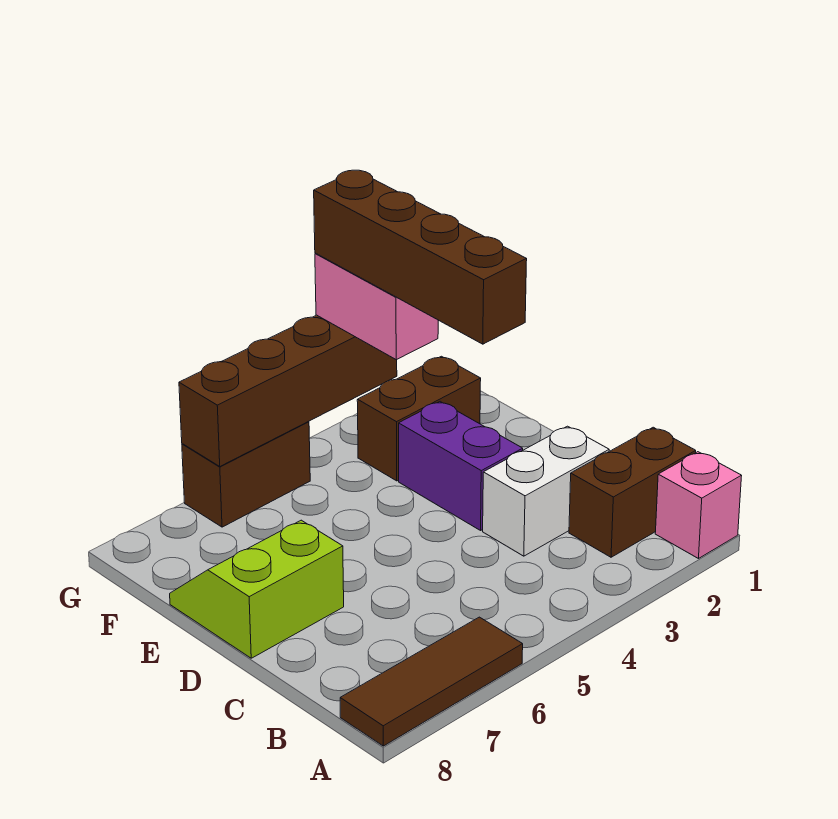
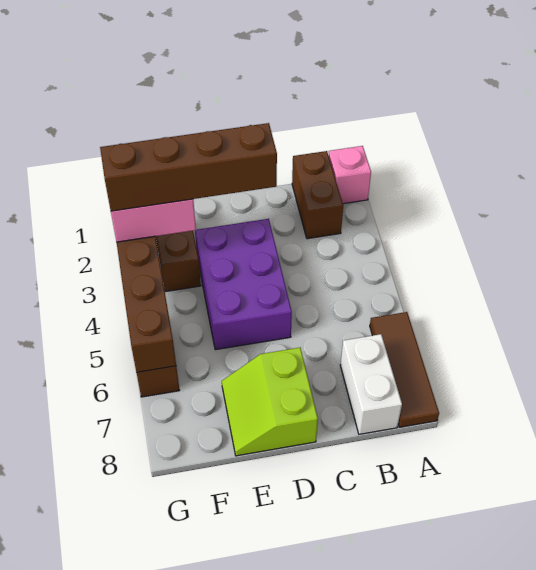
white 1x2 brick [483,426,609,556] -> white 1x2 brick moved to [340,334,402,434]
purple 1x2 brick [399,402,523,530] -> purple 2x3 brick [195,219,292,350]

